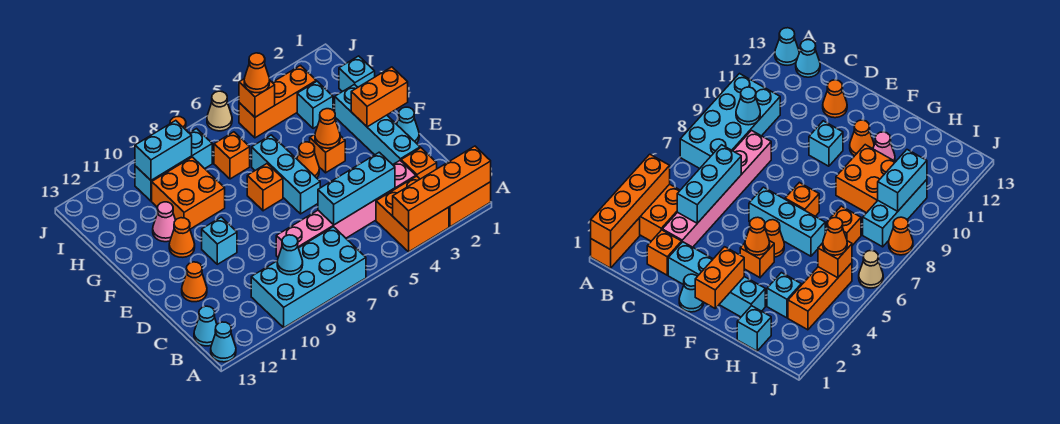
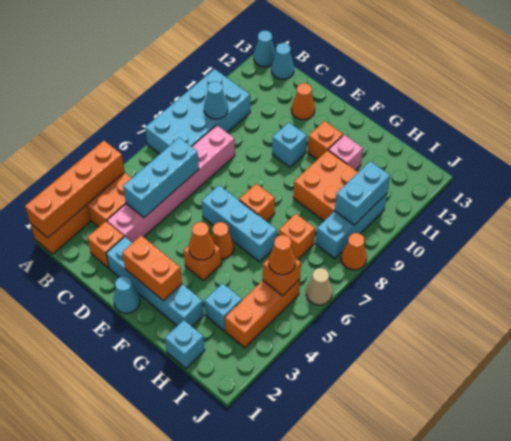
orange 1x2 brick [351,67,408,127] -> orange 1x2 brick turned to [122,236,182,301]
orange 1x1 cone [169,218,195,257] -> orange 1x1 brick [308,121,343,159]
pink 1x1 cone [153,202,175,242] -> pink 1x1 brick [328,135,363,170]

